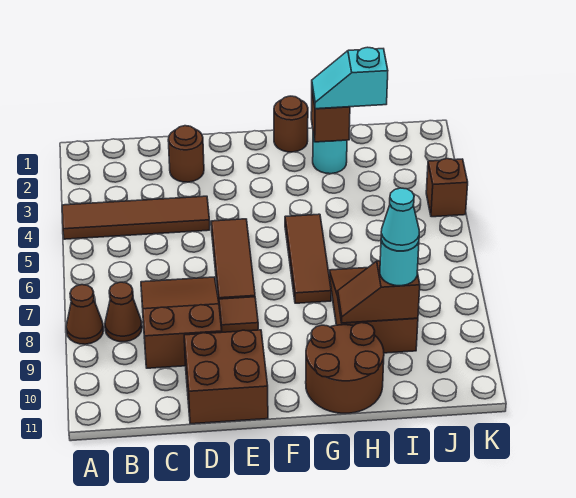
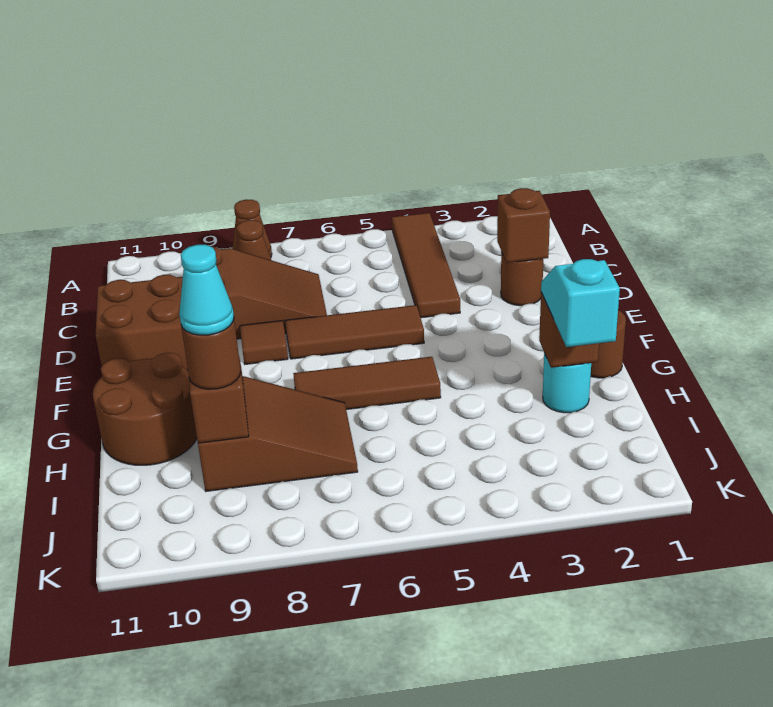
cyan 1x1 round brick [380,240,419,286] -> brown 1x1 round brick [181,320,241,389]
brown 1x1 brick [426,159,468,217] -> brown 1x1 brick moved to [497,188,550,263]

